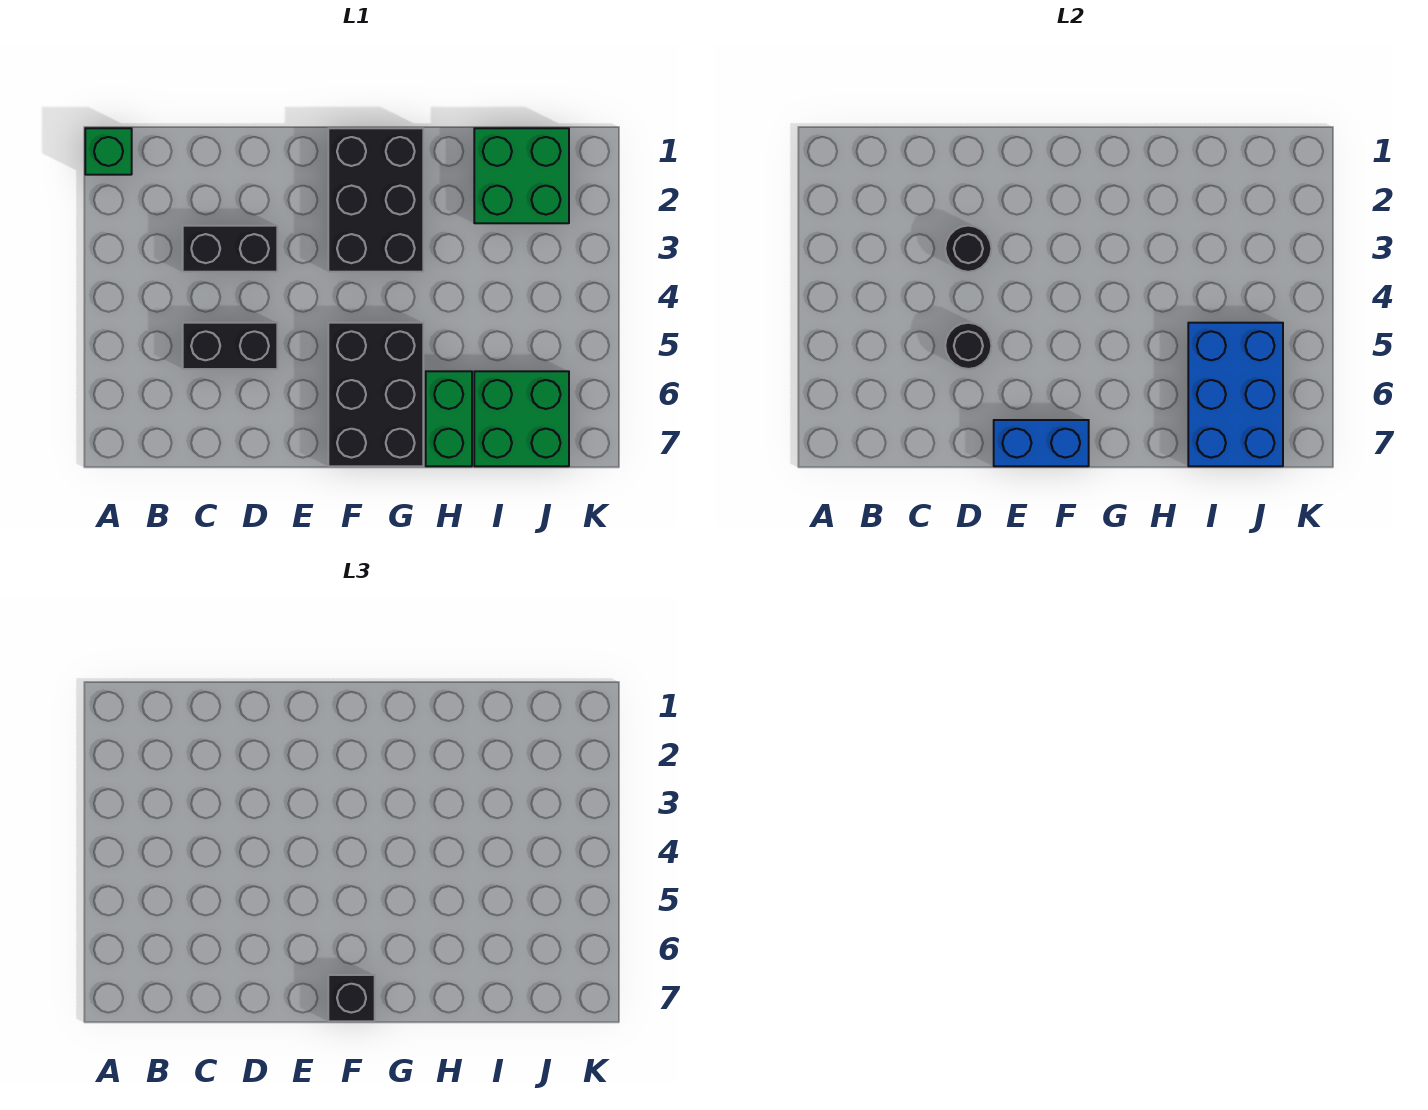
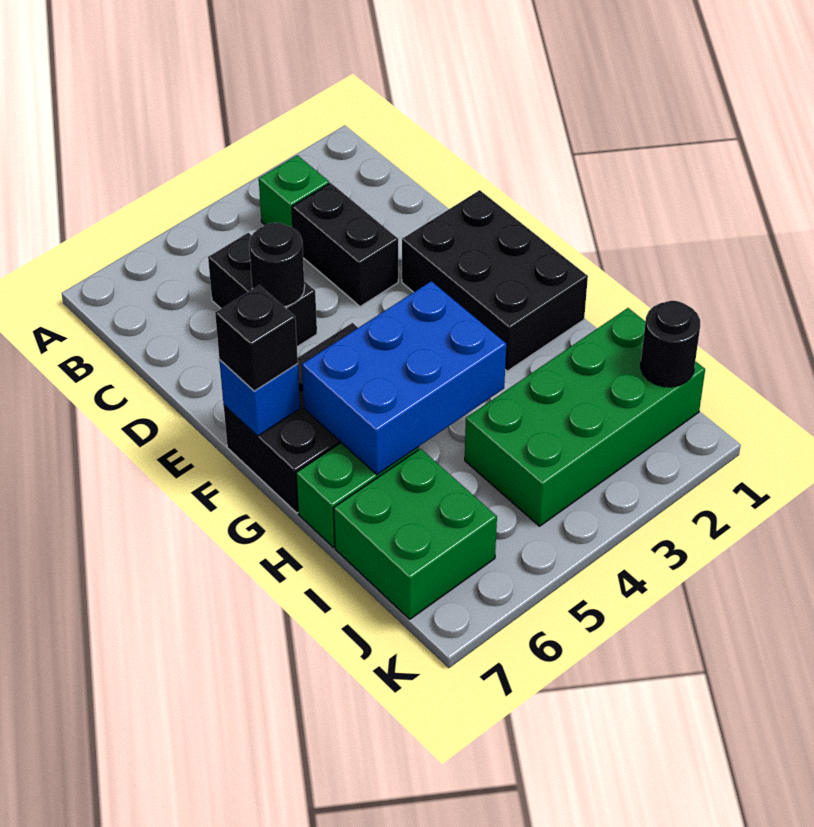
green 1x1 brick [85,128,132,175] -> green 1x1 brick moved to [259,155,329,228]
black 1x1 round brick [945,226,991,272] -> black 1x1 round brick moved to [641,301,700,387]
blue 1x2 brick [994,420,1089,466] -> blue 1x1 brick [220,360,300,436]
black 2x3 brick [328,128,423,272] -> black 2x3 brick turned to [402,190,588,371]
green 2x2 brick [474,128,569,223] -> green 2x4 brick [465,308,705,526]
blue 2x3 brick [1188,323,1283,466] -> blue 2x3 brick moved to [302,281,506,475]

